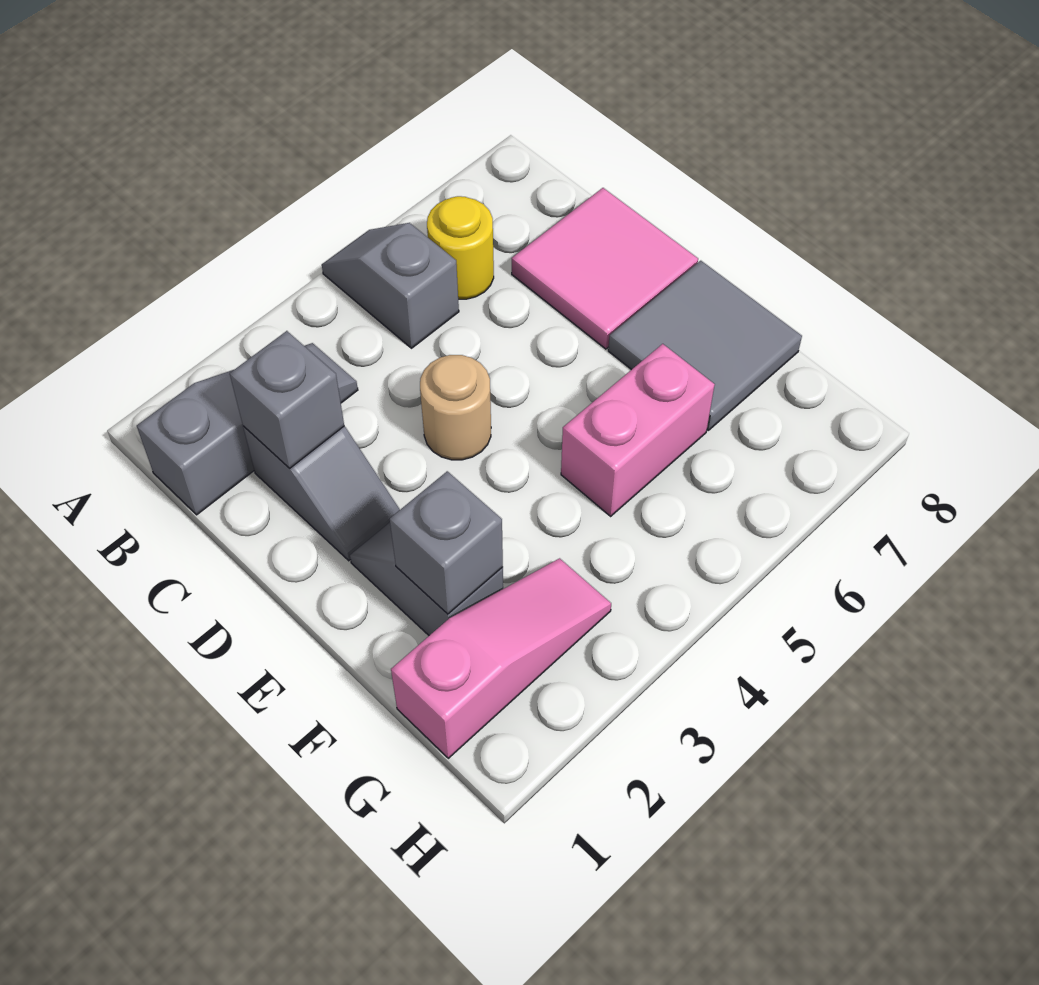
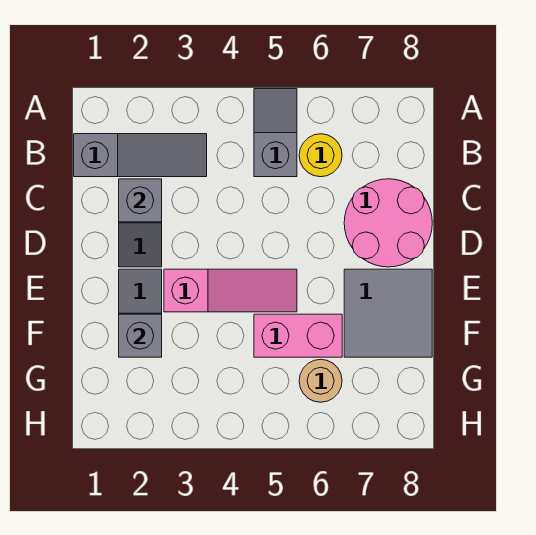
pink 2x2 tile [512,188,698,349] -> pink 2x2 round brick [344,179,432,267]
tan 1x1 round brick [420,355,491,460] -> tan 1x1 round brick moved to [299,359,342,402]
pink 1x3 slope [391,558,611,758] -> pink 1x3 slope moved to [164,269,297,312]

